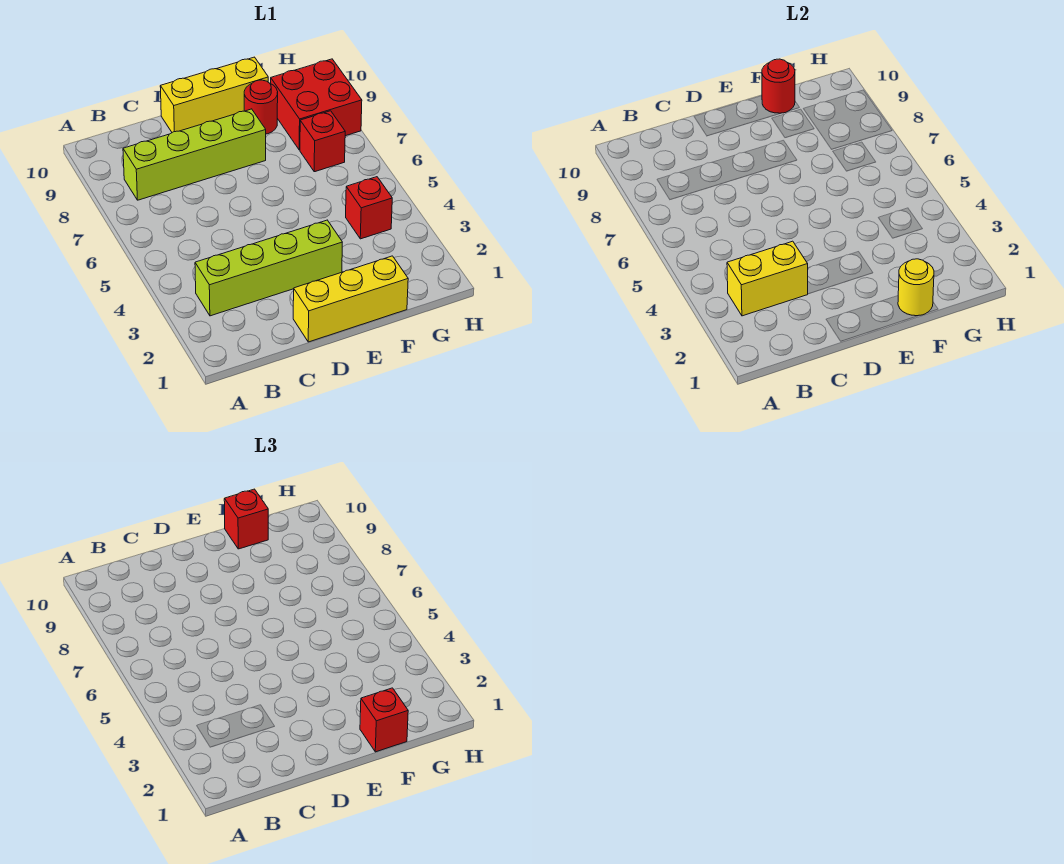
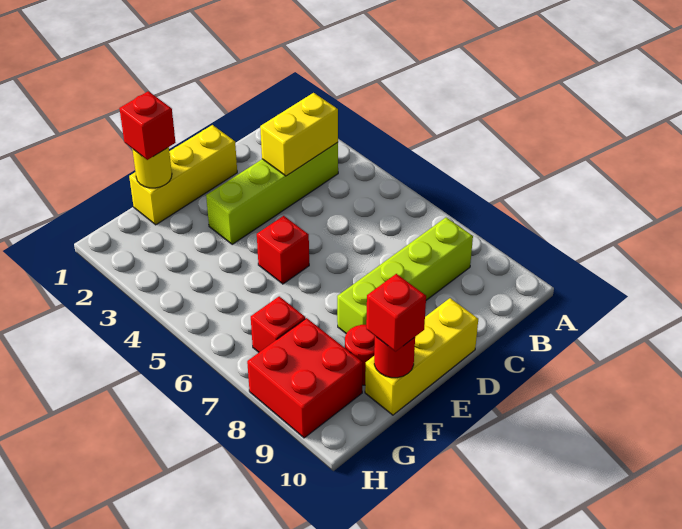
red 1x1 brick [346,177,392,239] -> red 1x1 brick moved to [257,216,309,284]

